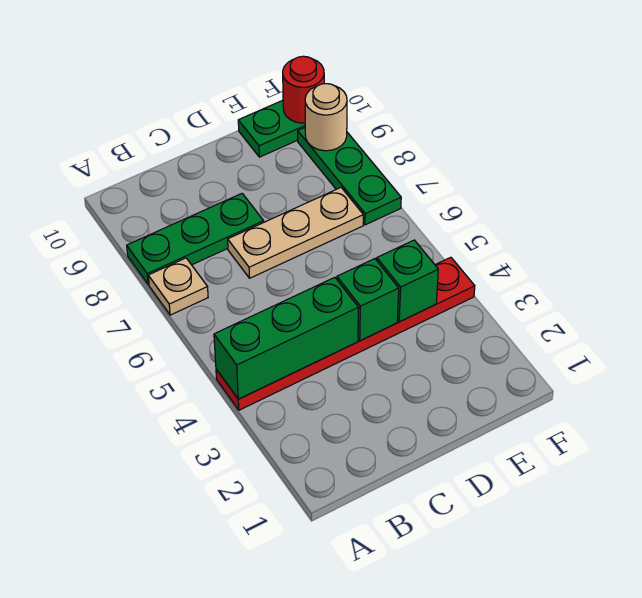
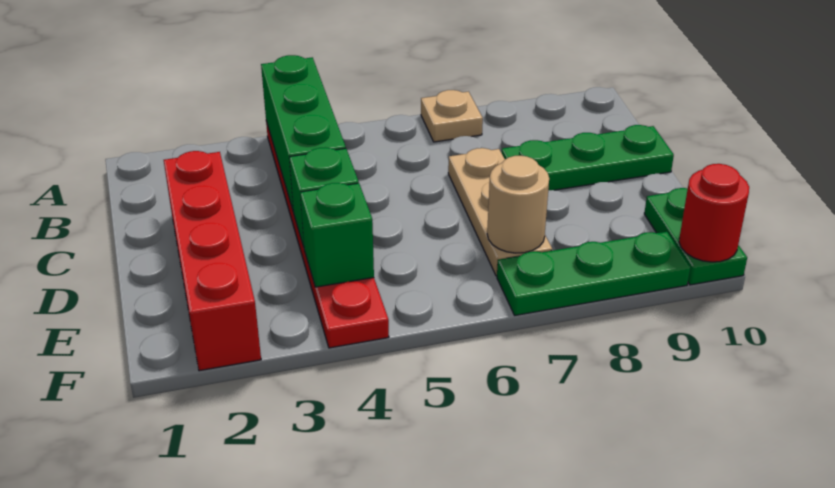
green 1x3 plate [127,194,264,285] -> green 1x3 plate turned to [502,125,674,190]
none -> red 1x4 brick [164,151,261,371]
tan 1x1 round brick [305,84,347,151] -> tan 1x1 round brick moved to [487,156,549,253]

